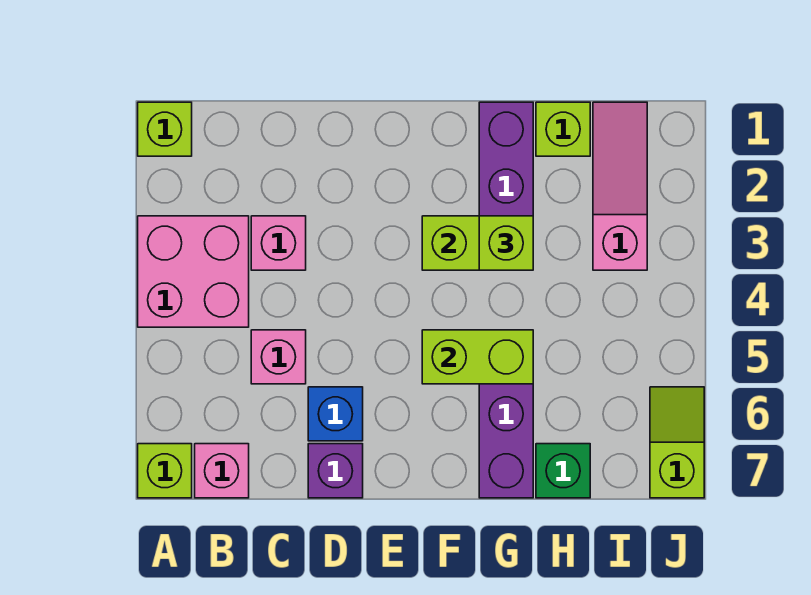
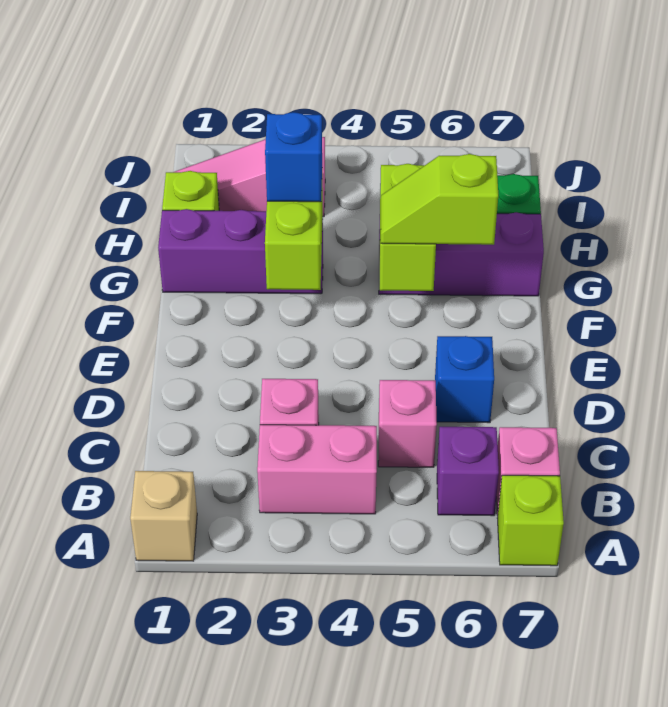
lime 1x1 brick [138,102,192,156] -> tan 1x1 brick [130,471,197,561]
pink 2x2 brick [138,216,249,327] -> pink 1x2 brick [257,425,377,514]
purple 1x1 brick [308,444,363,498] -> purple 1x1 brick moved to [437,427,499,516]
lime 1x1 brick [479,216,533,270] -> blue 1x1 brick [265,112,322,202]
lime 1x2 slope [650,387,704,498] -> lime 1x2 slope moved to [381,154,498,245]

